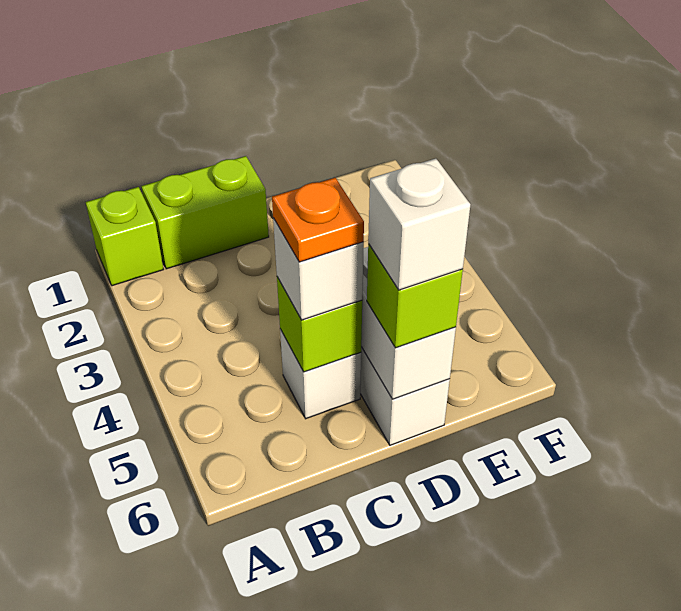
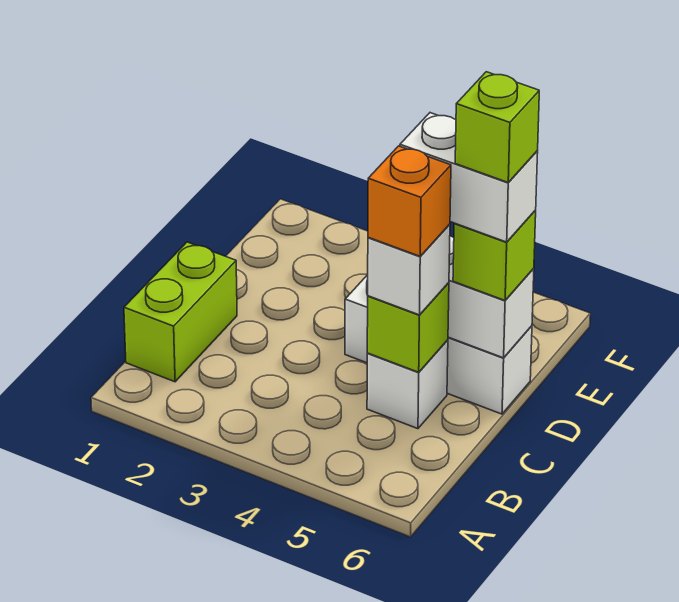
lime 1x1 brick [86,187,164,286] -> lime 1x1 brick moved to [455,72,539,183]
orange 1x1 plate [272,178,364,262] -> orange 1x1 brick [368,146,451,256]
white 1x1 brick [368,158,470,290] -> white 1x2 brick [400,113,538,242]

